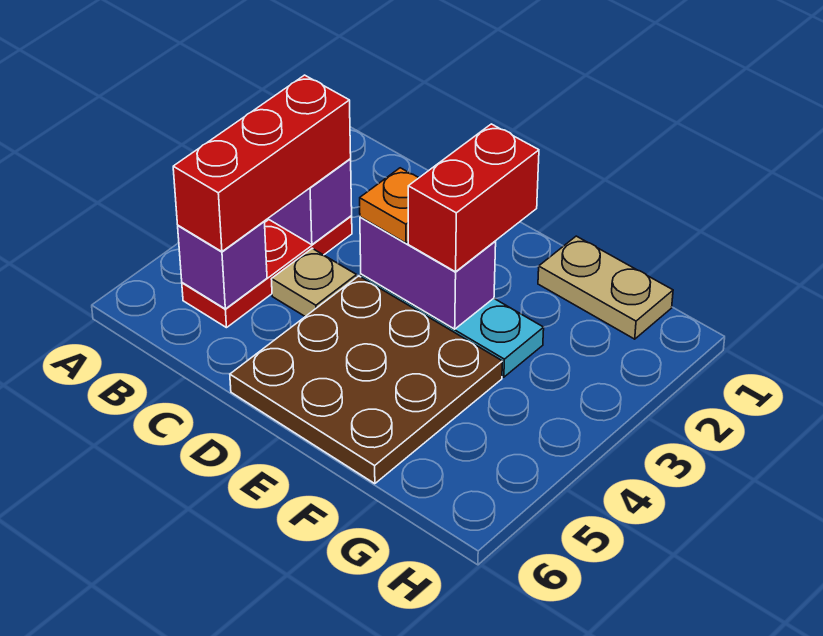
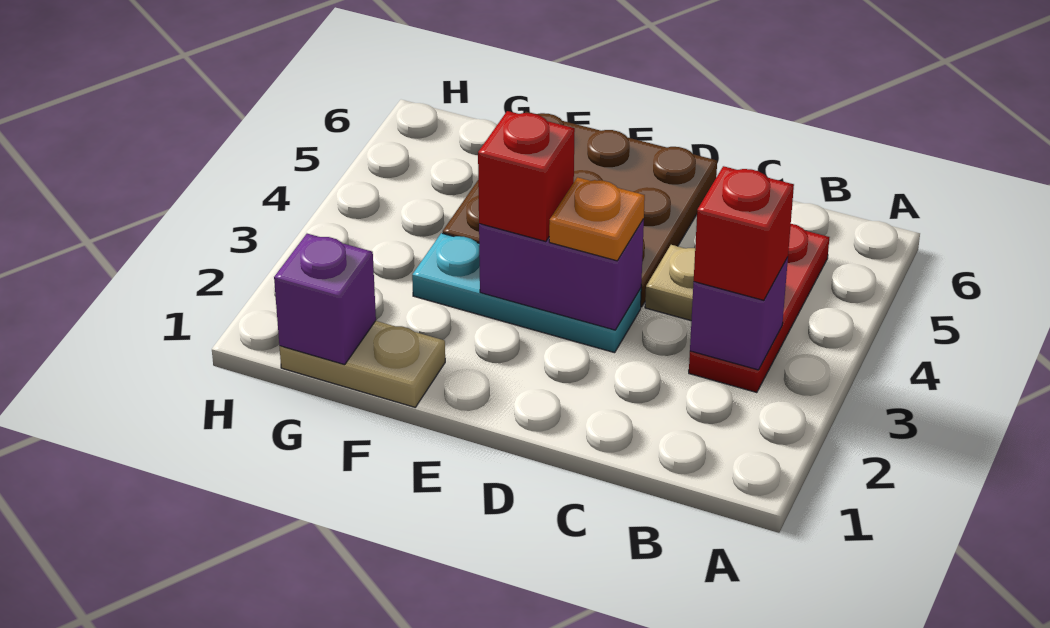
red 1x3 brick [173,75,351,252] -> red 1x1 brick [694,166,794,300]
purple 1x1 brick [178,222,267,309] -> purple 1x1 brick moved to [274,234,376,365]
red 1x2 brick [408,124,539,272] -> red 1x1 brick [478,111,575,242]

